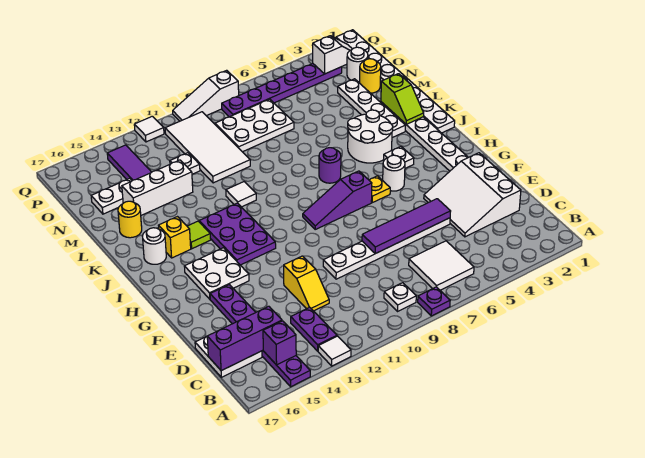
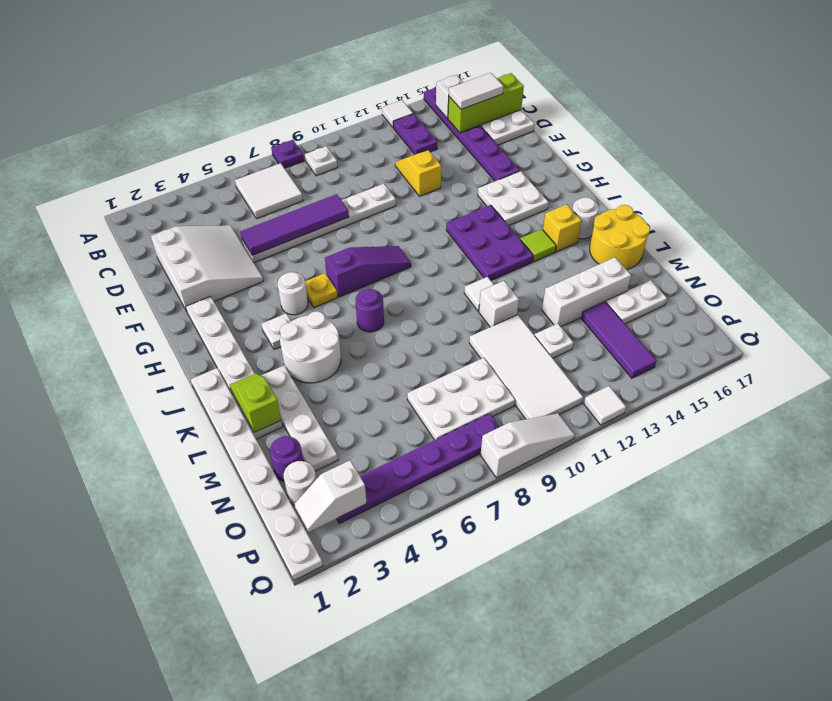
purple 1x1 brick [263,321,296,365] -> white 1x1 brick [436,75,464,118]
purple 1x3 brick [207,306,282,371] -> lime 1x3 brick [448,73,524,133]
none -> white 1x2 tile [449,73,504,109]
none -> white 1x1 brick [479,281,519,327]
yellow 1x1 round brick [118,201,142,238] -> yellow 2x2 round brick [590,205,650,270]
yellow 1x1 round brick [360,59,381,93] -> purple 1x1 round brick [270,436,303,481]

